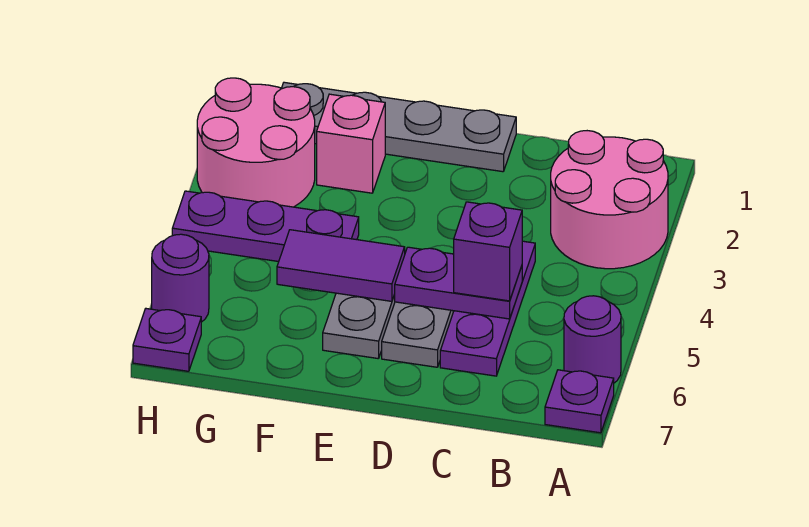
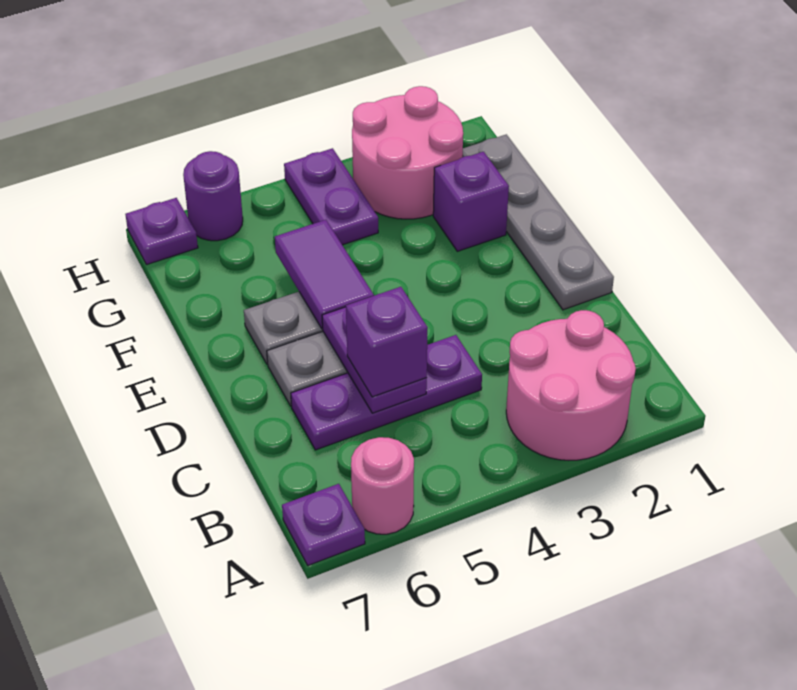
purple 1x1 round brick [564,296,621,383] -> pink 1x1 round brick [351,437,414,534]
pink 1x1 brick [317,94,385,193] -> purple 1x1 brick [433,152,509,251]
purple 1x3 plate [172,191,359,262] -> purple 1x2 plate [284,148,378,245]

